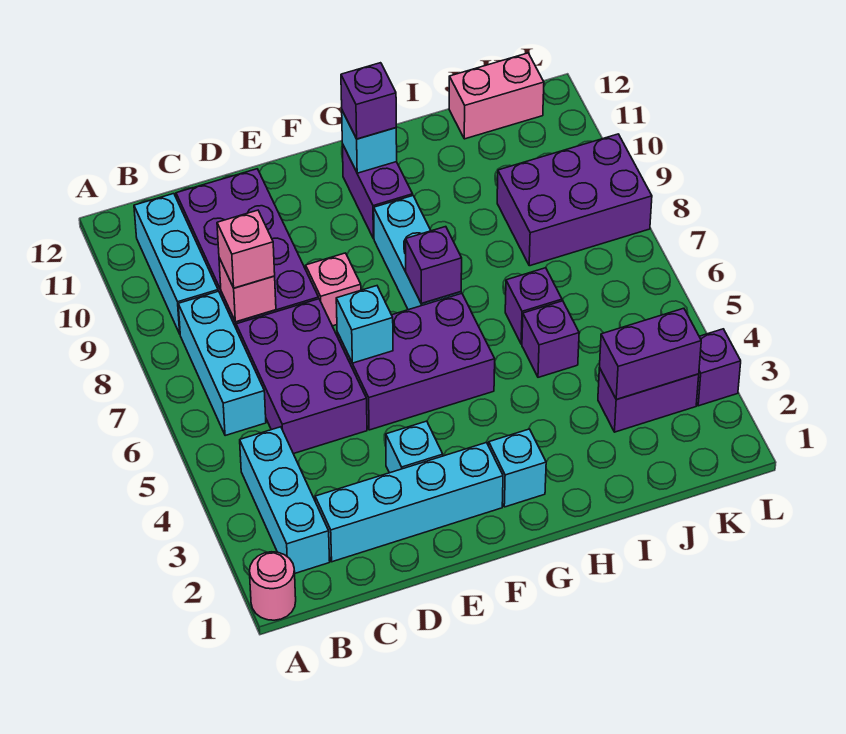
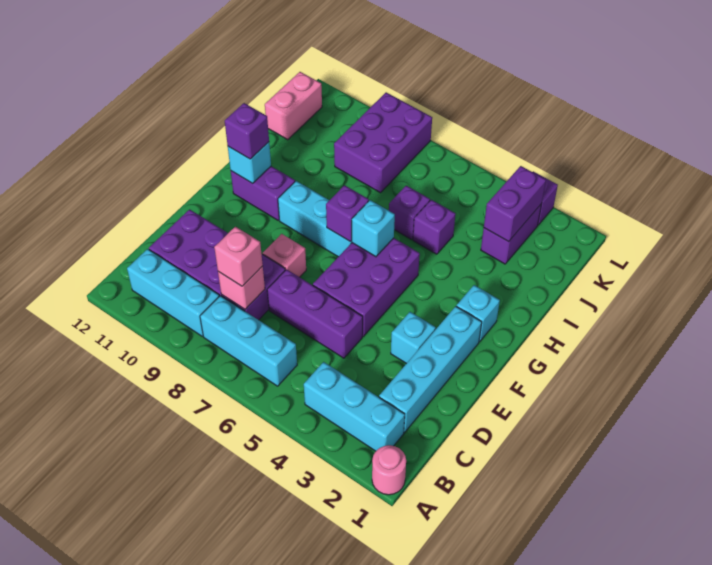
purple 2x3 brick [236,299,367,454] -> purple 1x3 brick [267,269,363,358]
cyan 1x1 brick [336,286,393,363] -> cyan 1x1 brick moved to [352,200,395,257]

